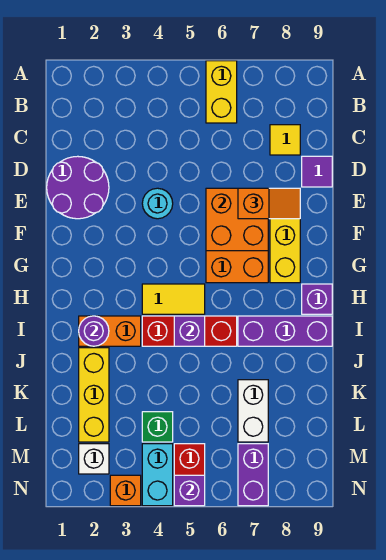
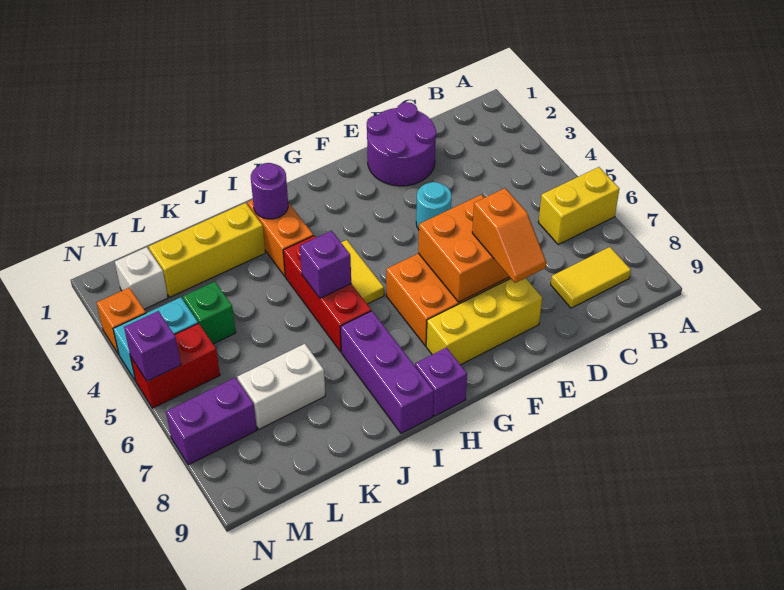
yellow 1x1 tile [270,125,300,155] -> yellow 1x2 tile [551,247,631,308]
purple 1x1 tile [302,156,332,187] -> none

